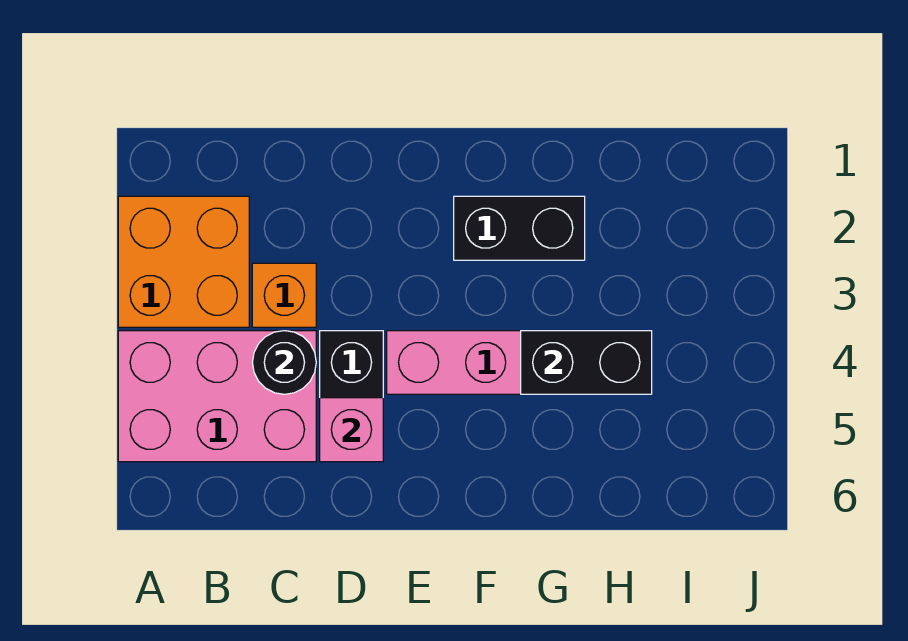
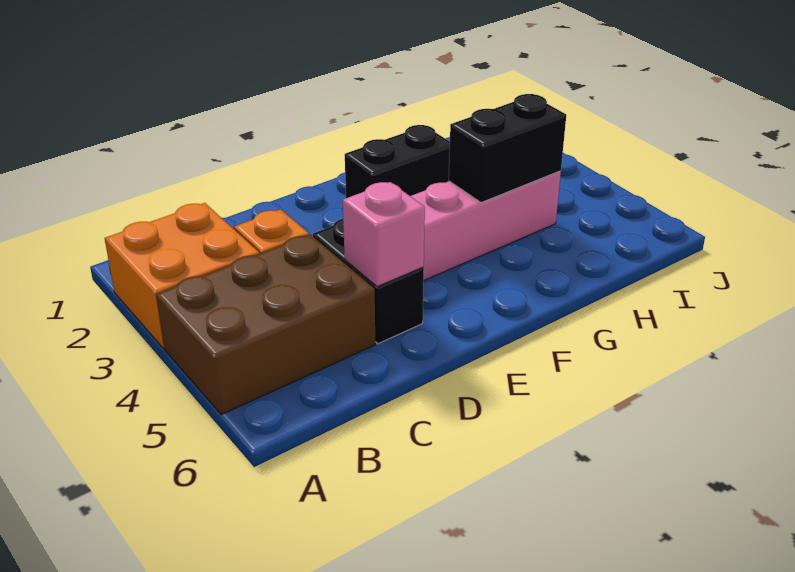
pink 2x3 brick [118,331,316,462] -> brown 2x3 brick [156,235,375,415]
black 1x1 round brick [253,331,316,394] -> none

